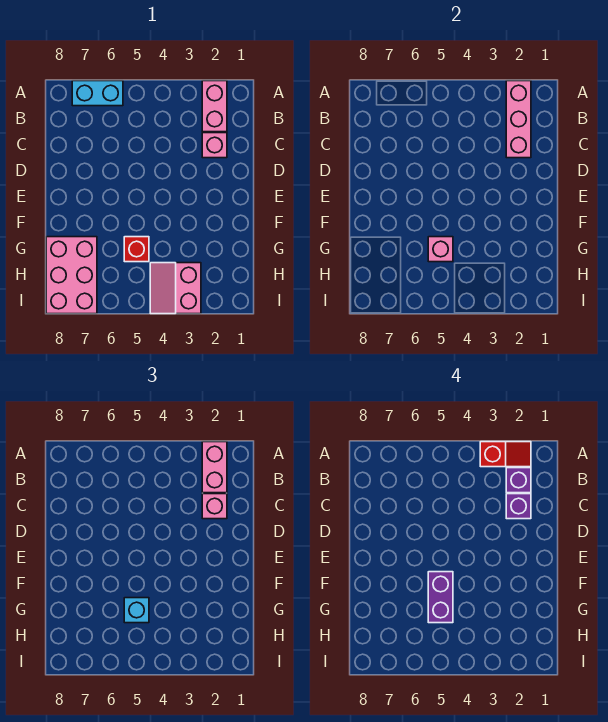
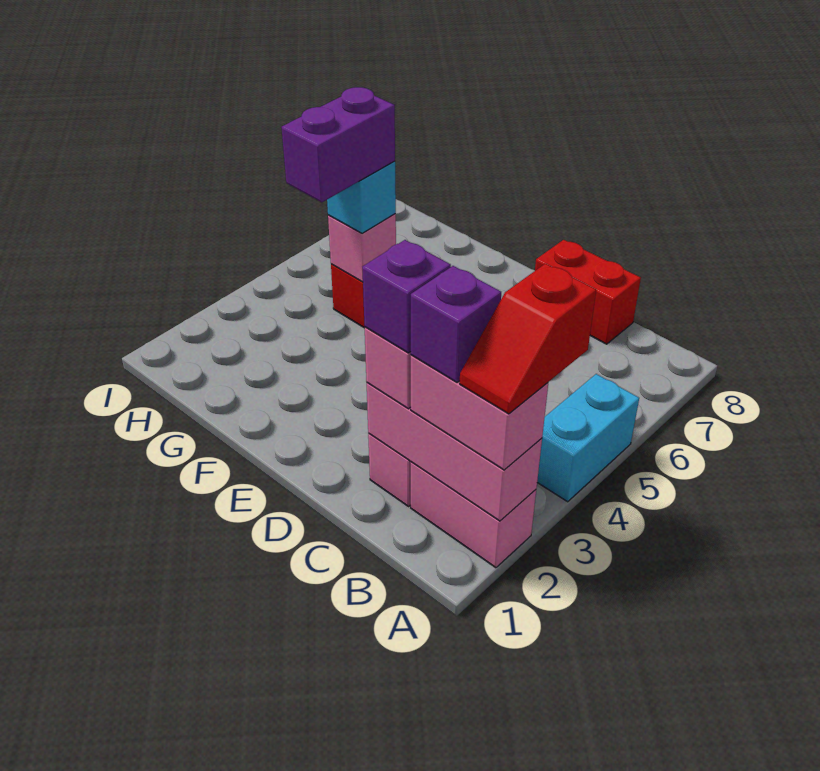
cyan 1x2 brick [72,81,123,106] -> cyan 1x2 brick moved to [537,374,639,502]
none -> red 1x2 brick [535,240,641,344]
purple 1x2 brick [428,572,453,623] -> purple 1x2 brick turned to [282,87,395,202]
pink 2x3 brick [46,237,97,314] -> none
pink 2x2 slope [150,263,201,314] -> none

